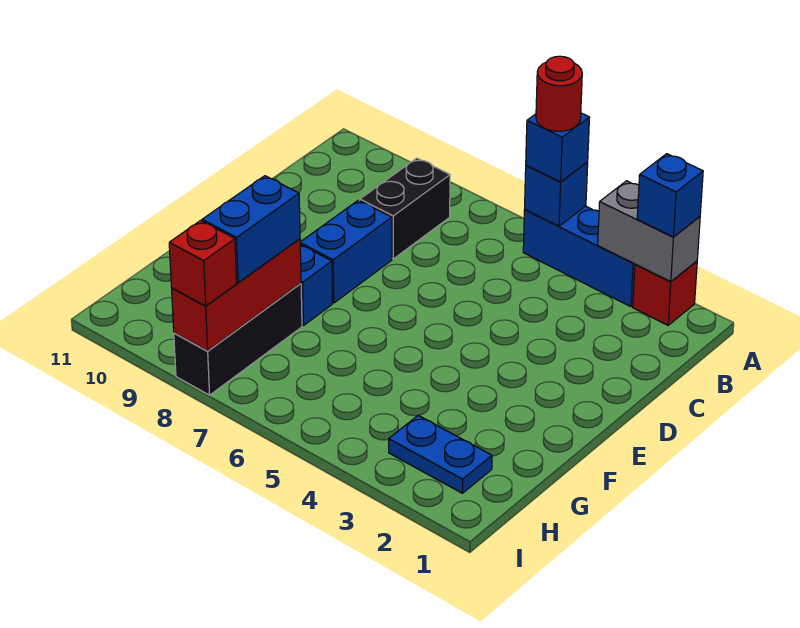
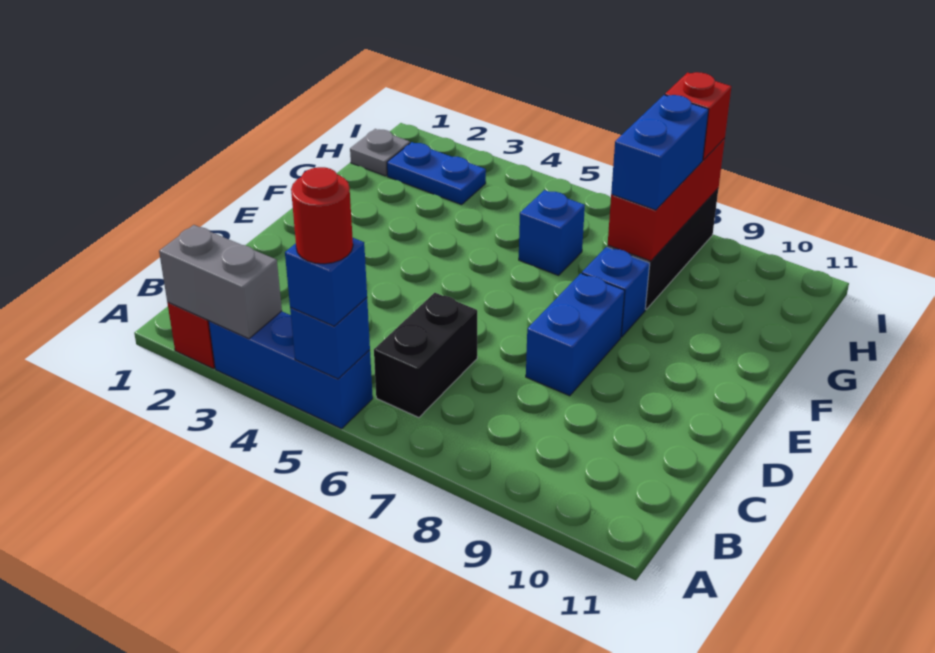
blue 1x1 brick [637,154,703,237] -> blue 1x1 brick moved to [519,190,585,275]
black 1x2 brick [360,158,450,259] -> black 1x2 brick moved to [374,293,477,418]
none -> grey 1x1 plate [350,129,410,176]

